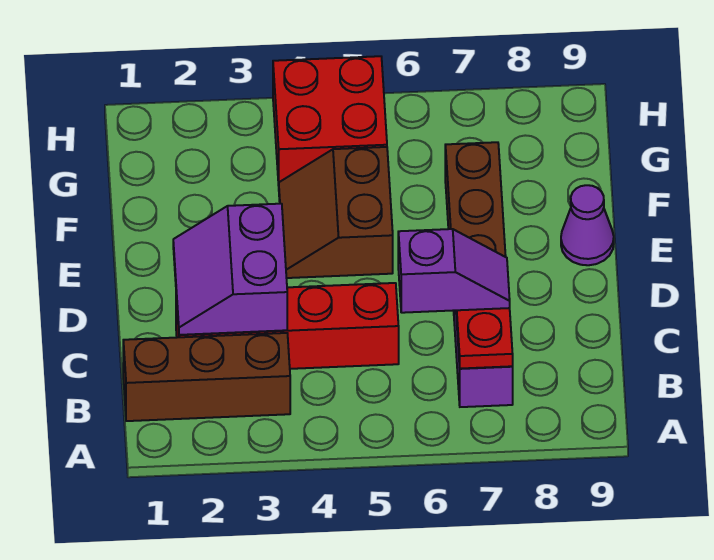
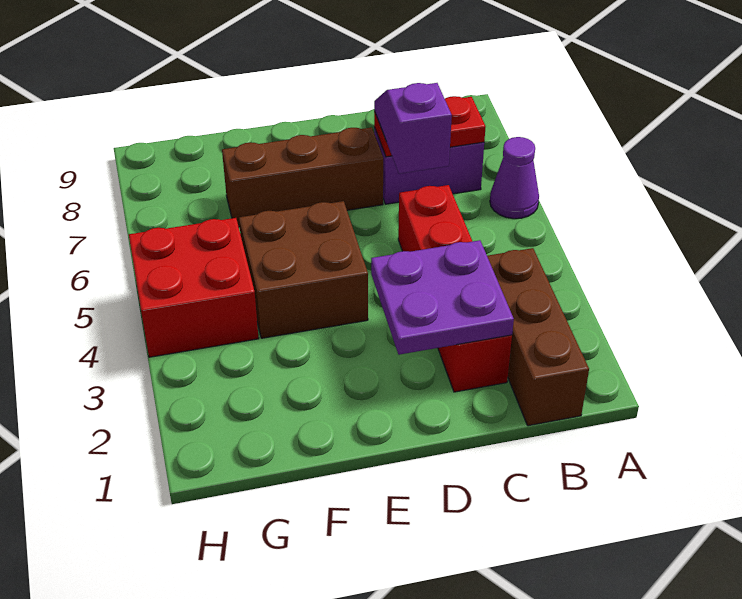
purple 2x2 slope [173,204,287,335] -> purple 2x2 plate [371,240,514,355]
brown 2x2 slope [279,147,393,278] -> brown 2x2 brick [239,201,368,338]
purple 1x1 cone [561,185,614,265] -> purple 1x1 cone moved to [490,137,539,219]

